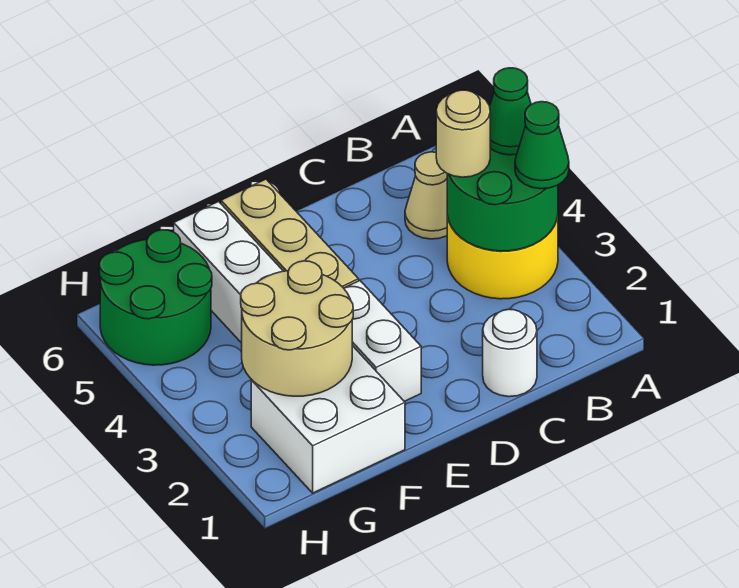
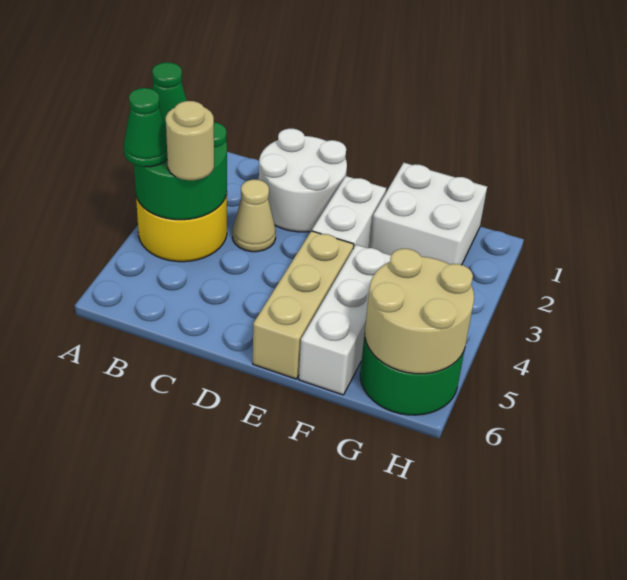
tan 1x1 cone [405,152,447,239] -> tan 1x1 cone moved to [233,179,276,252]
white 1x1 round brick [483,309,537,397] -> white 2x2 round brick [258,129,347,232]
tan 2x2 round brick [241,261,353,396] -> tan 2x2 round brick moved to [365,249,474,374]

